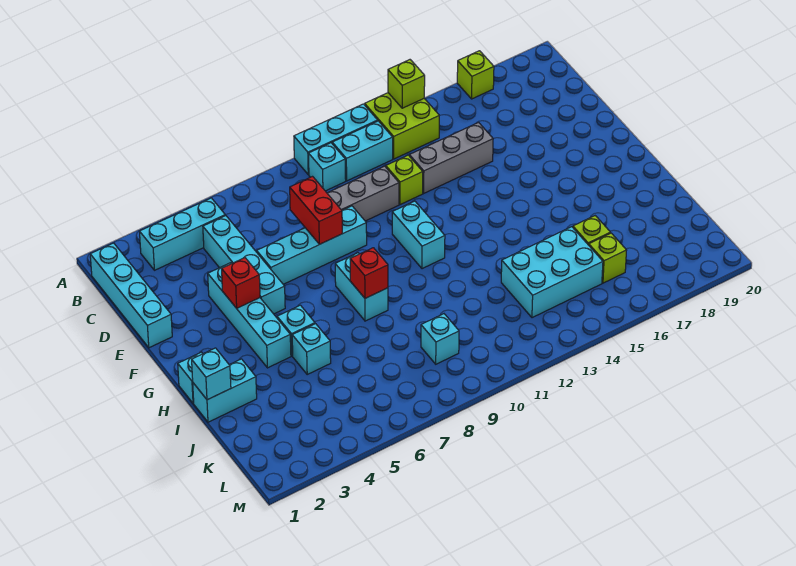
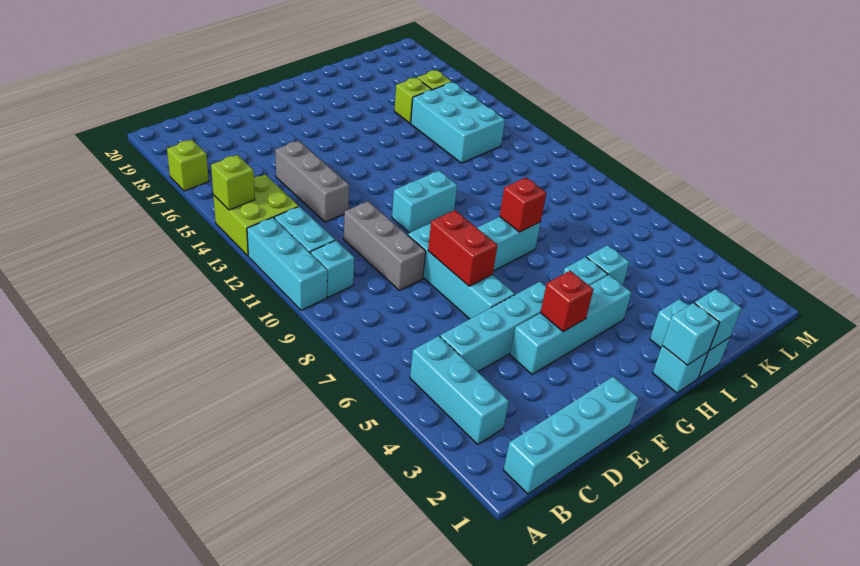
red 1x2 brick [290,177,342,244] -> red 1x2 brick turned to [428,210,498,286]
lime 1x1 brick [386,155,423,205] -> none
cyan 1x1 brick [421,314,459,364] -> cyan 1x1 brick moved to [662,303,719,365]

